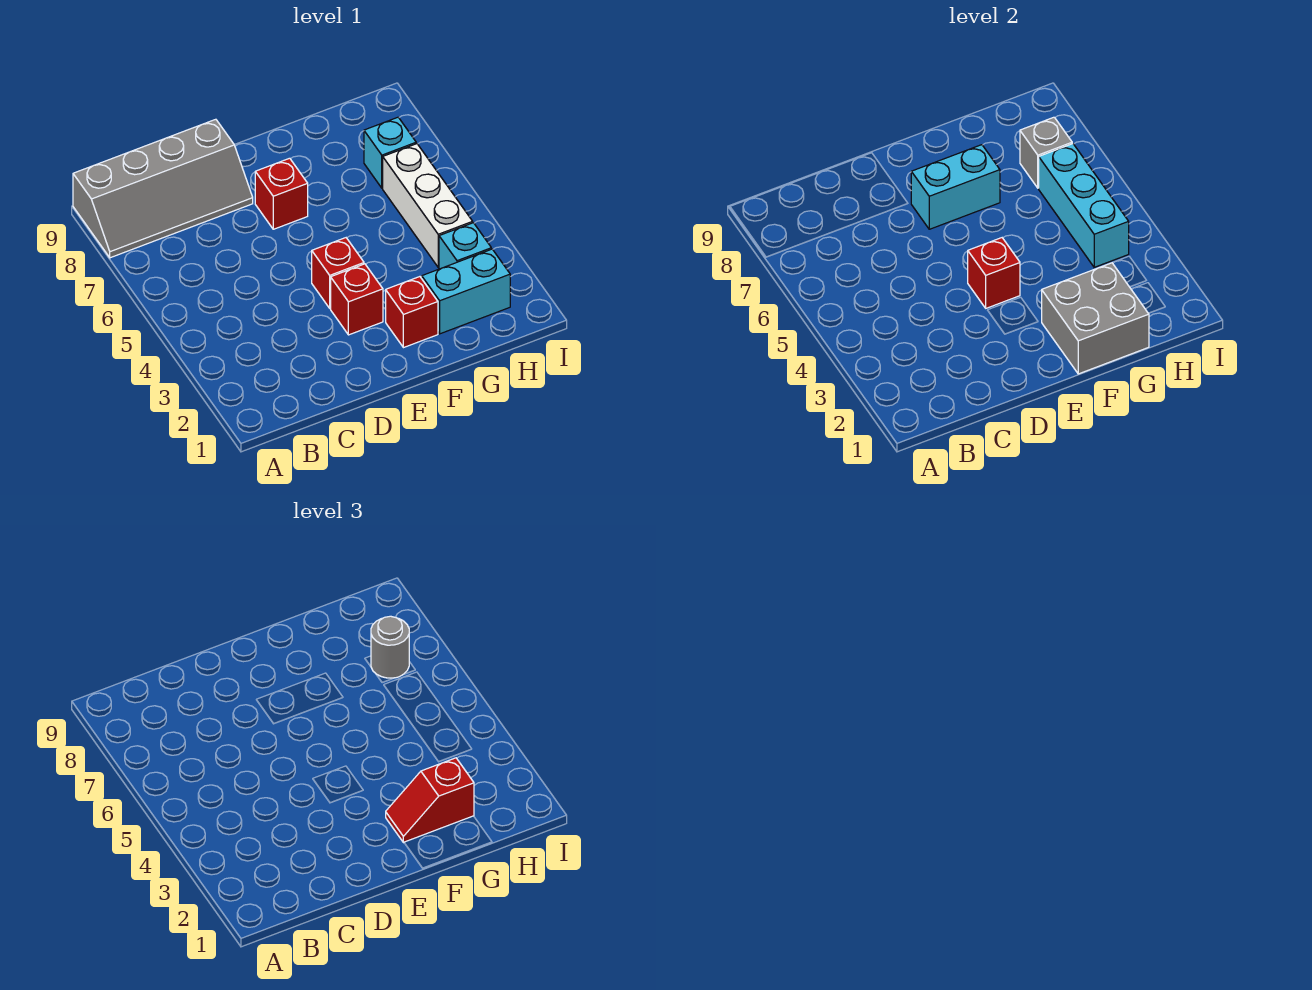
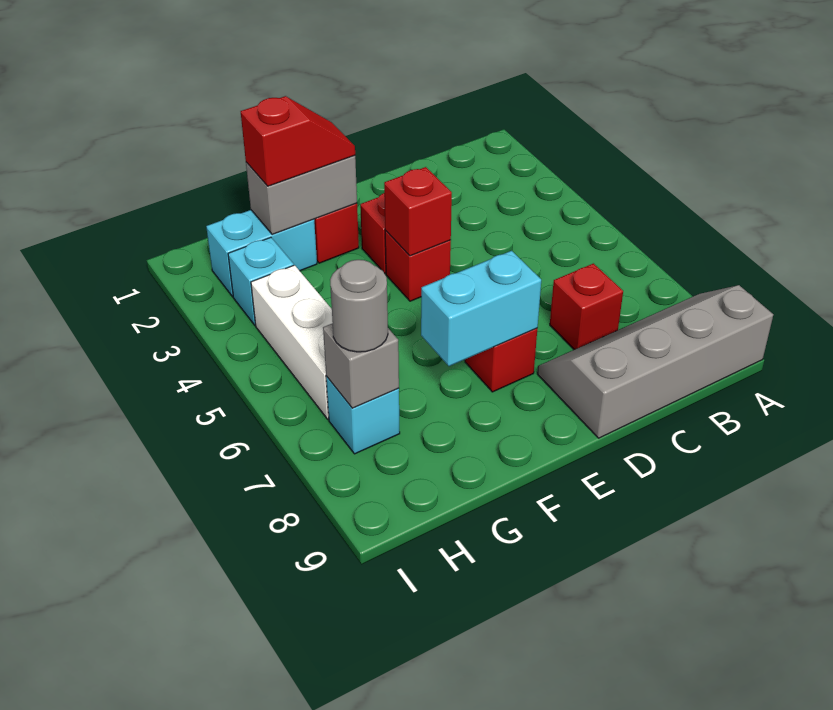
none -> red 1x1 brick [550,263,623,350]
grey 2x2 brick [1042,263,1149,374] -> grey 1x2 brick [246,156,357,235]
cyan 1x3 brick [1039,144,1129,267] -> none

